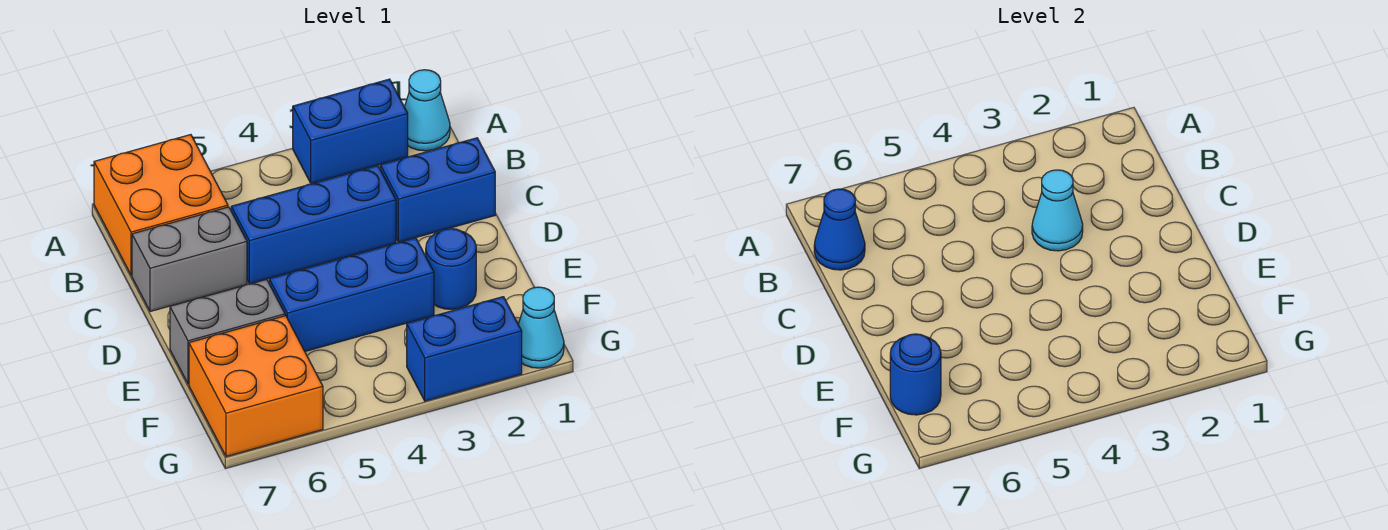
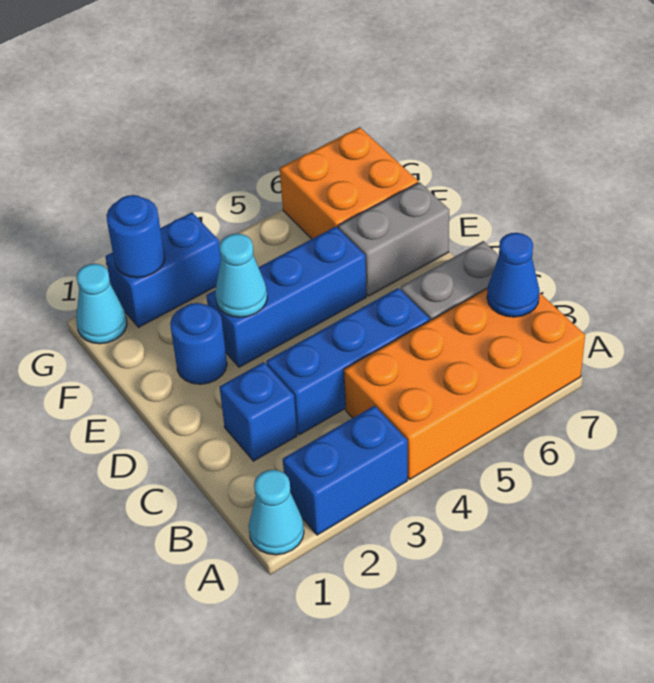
orange 2x2 brick [94,135,228,275] -> orange 2x4 brick [344,288,585,479]
blue 1x2 brick [380,138,495,242] -> blue 1x1 brick [219,362,297,461]
cyan 1x1 cone [1032,170,1083,251] -> cyan 1x1 cone moved to [215,234,267,317]
blue 1x1 round brick [890,334,941,415] -> blue 1x1 round brick moved to [106,195,165,278]

